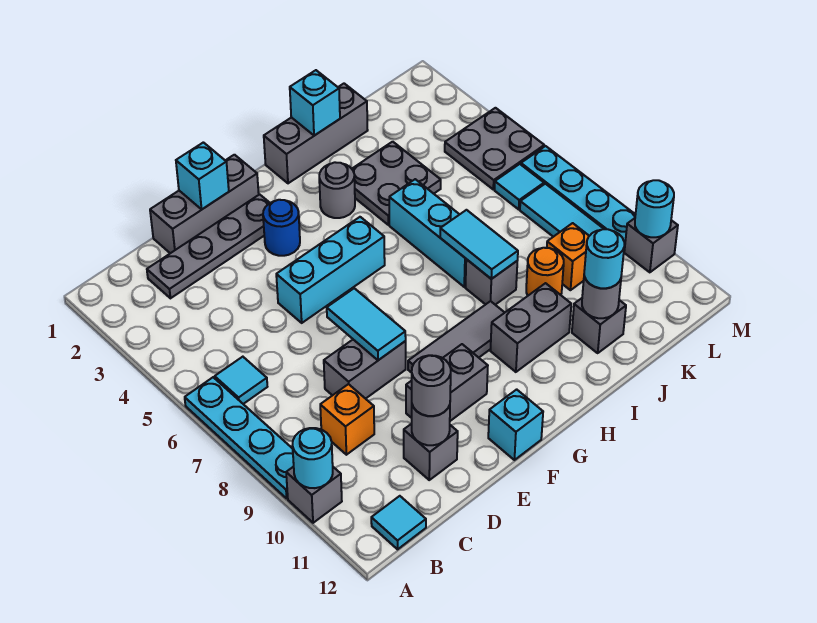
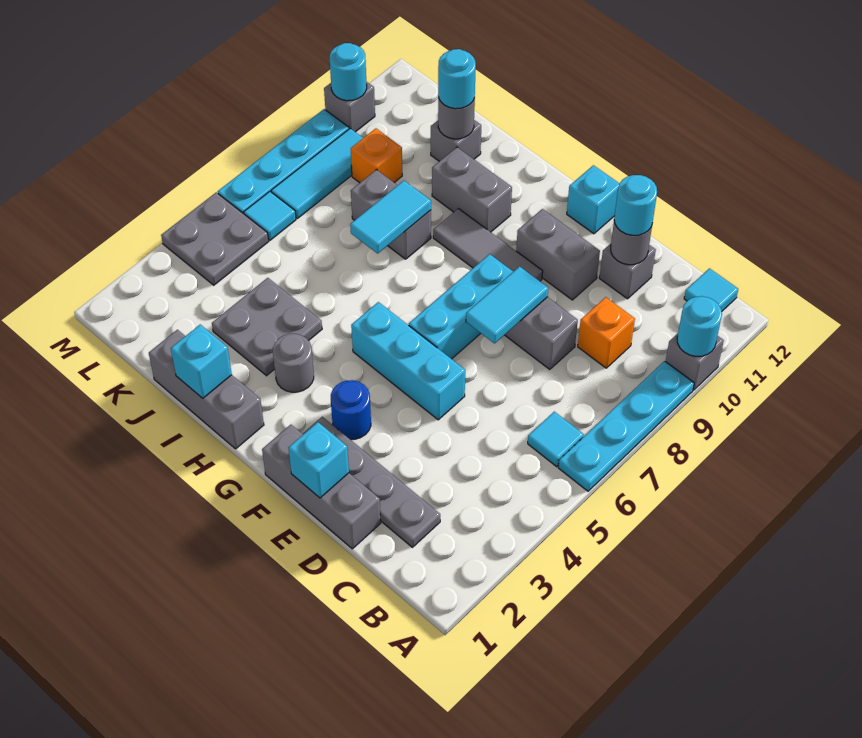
grey 1x1 round brick [412,355,451,416] -> cyan 1x1 round brick [614,175,657,235]
cyan 1x3 brick [389,179,466,287] -> cyan 1x3 brick moved to [409,254,513,359]
grey 1x1 brick [466,259,517,305] -> grey 1x2 brick [351,170,431,259]
orange 1x1 round brick [526,248,564,295] -> none

